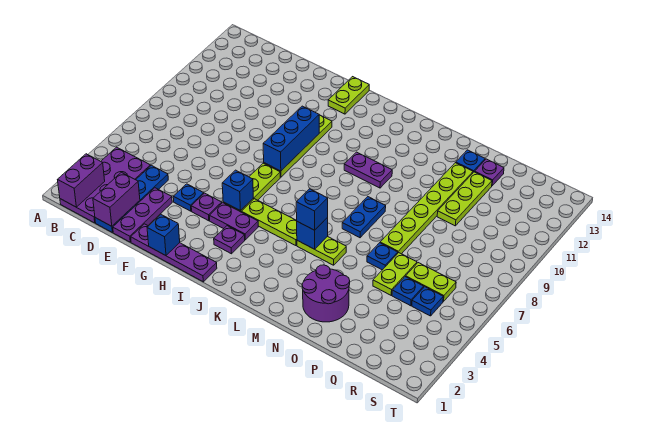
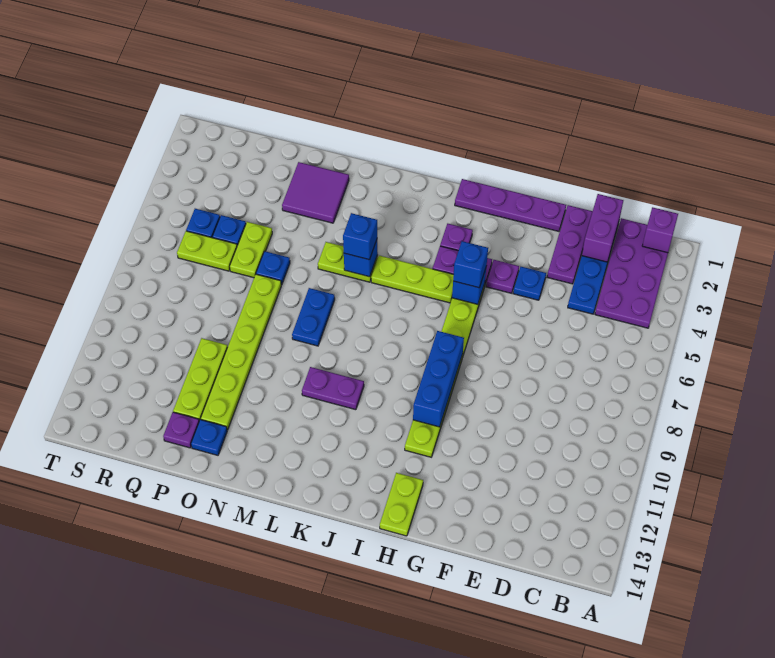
purple 1x2 brick [58,154,105,207] -> purple 1x1 brick [642,207,678,253]
blue 1x1 brick [147,215,180,256] -> blue 1x1 brick moved to [453,241,488,288]
purple 2x2 round brick [302,265,350,322] -> purple 2x2 tile [282,162,349,223]

